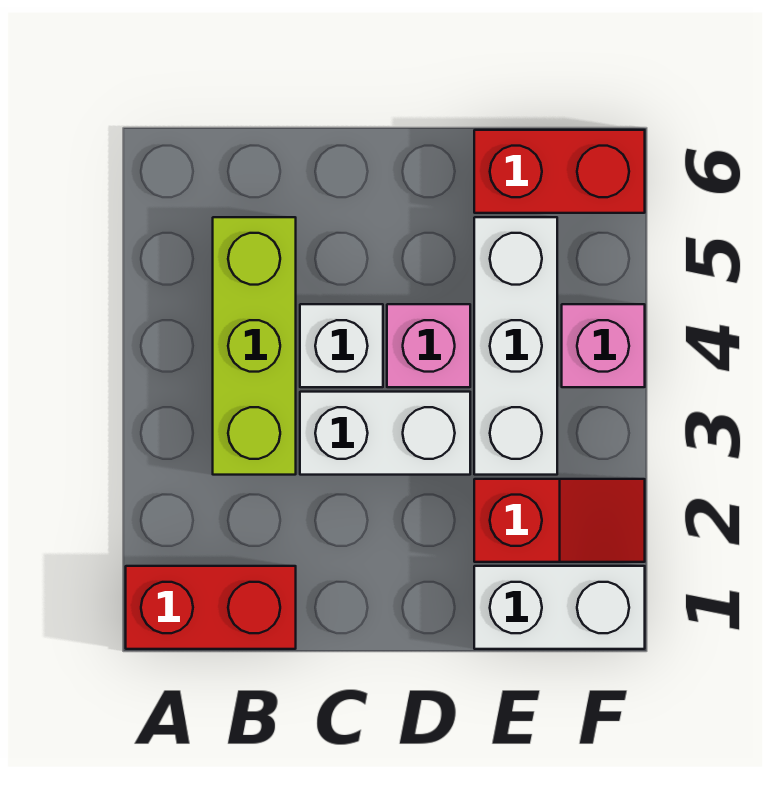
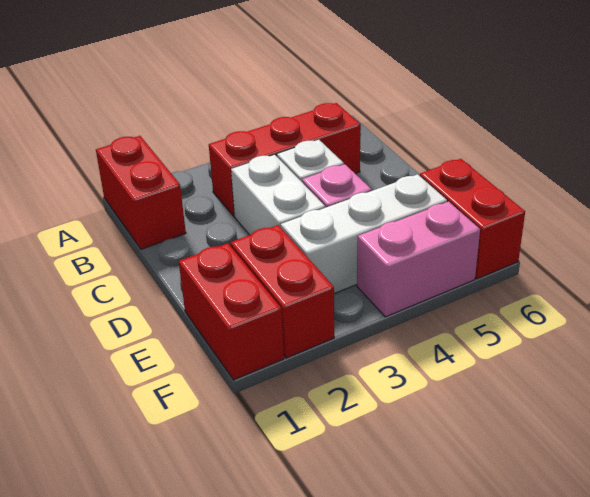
lime 1x3 brick [213,217,296,475] -> red 1x3 brick [209,103,361,216]
white 1x2 brick [474,566,645,649] -> red 1x2 brick [179,243,284,380]
red 1x2 slope [474,479,645,562] -> red 1x2 brick [231,225,334,358]
pink 1x1 brick [562,304,645,387] -> pink 1x2 brick [357,202,480,317]

